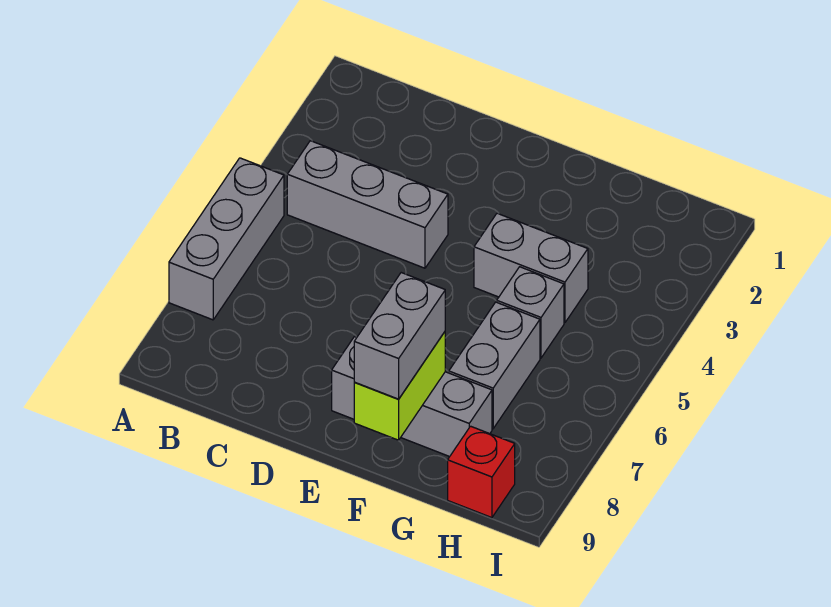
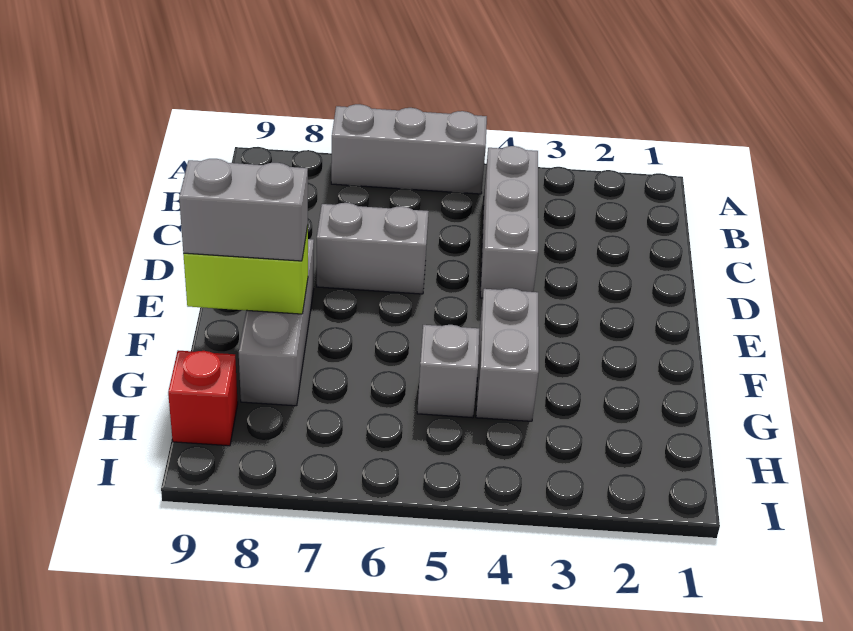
grey 1x2 brick [449,302,540,429] -> grey 1x2 brick moved to [317,203,429,294]

